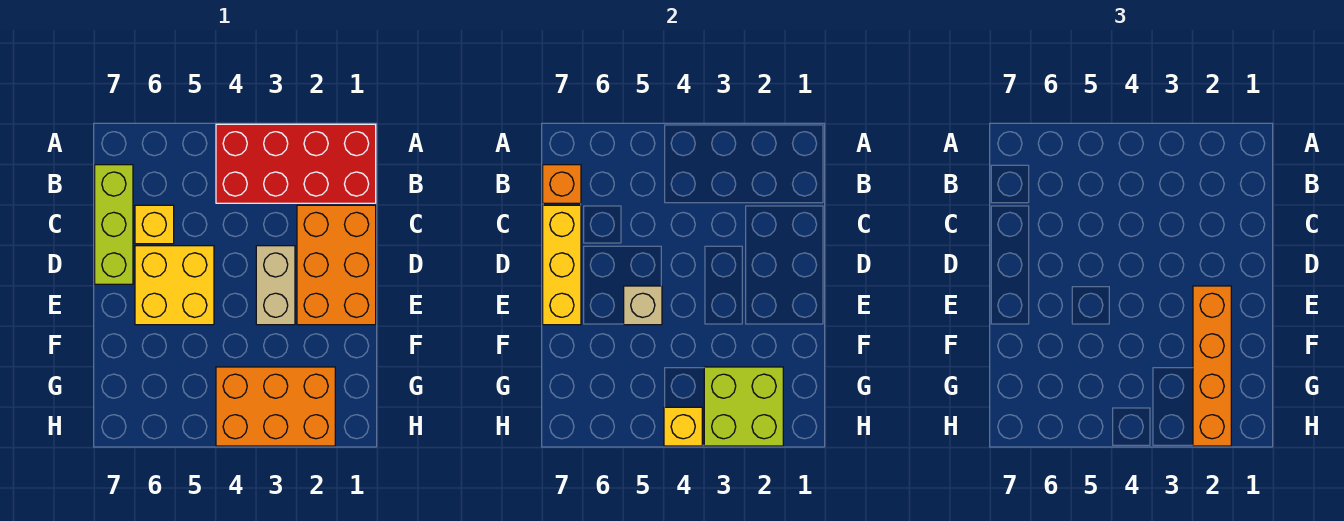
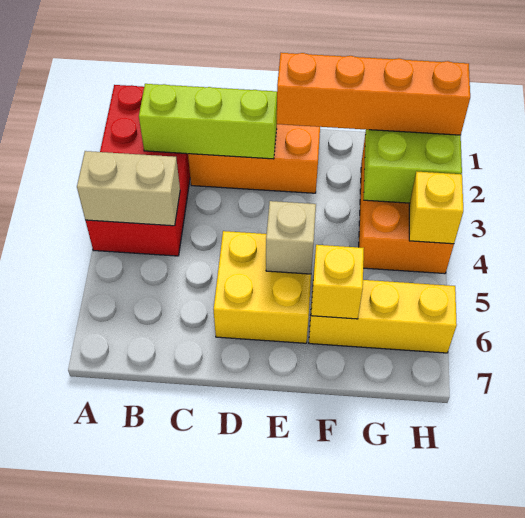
lime 1x3 brick [95,165,133,284] -> lime 1x3 brick moved to [139,84,277,159]
orange 1x1 brick [543,165,581,203] -> none
yellow 1x1 brick [135,205,174,244] -> yellow 1x1 brick moved to [311,245,364,319]
yellow 1x3 brick [543,205,581,325] -> yellow 1x3 brick moved to [309,280,457,353]
tan 1x2 brick [256,246,295,325] -> tan 1x2 brick moved to [77,151,180,226]

